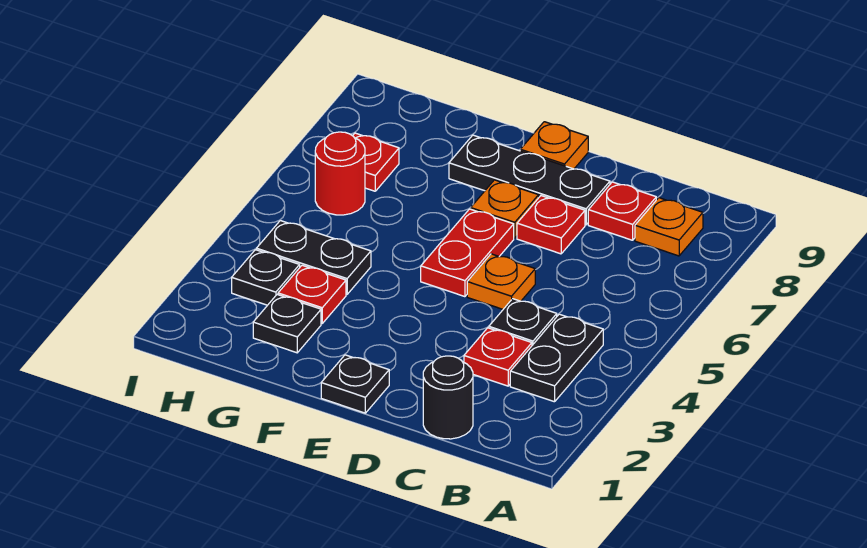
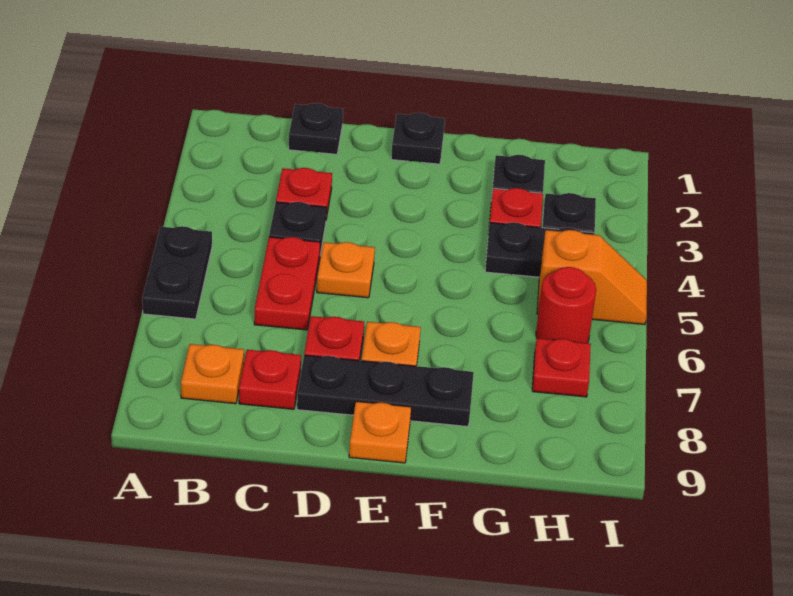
black 1x2 plate [510,314,603,402] -> black 1x2 plate moved to [142,226,212,319]
black 1x1 round brick [423,356,473,439] -> black 1x1 plate [289,103,343,154]
red 1x2 plate [421,209,514,297] -> red 1x2 plate moved to [254,237,320,330]
none -> orange 1x2 slope [537,230,647,325]

